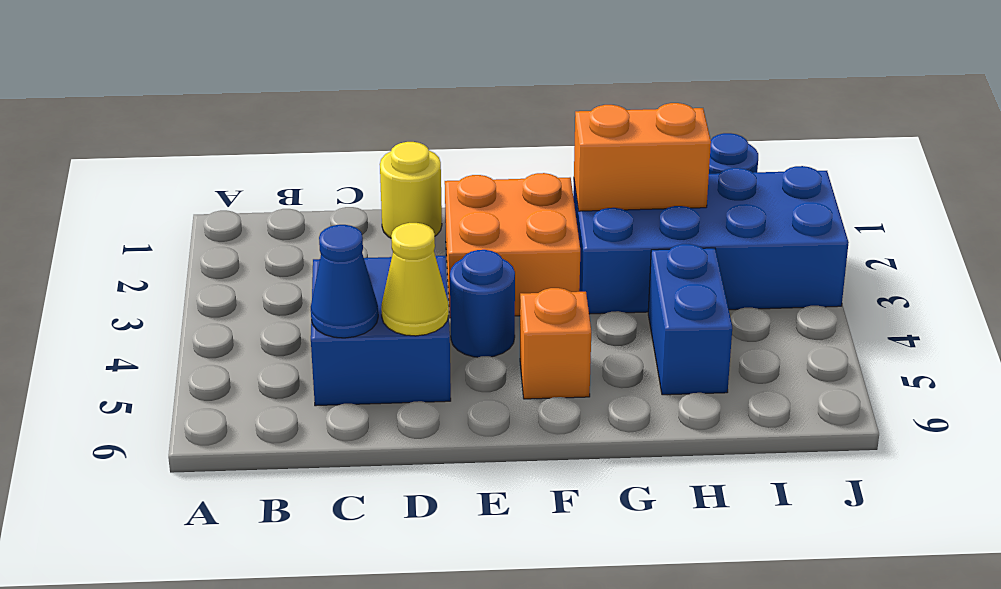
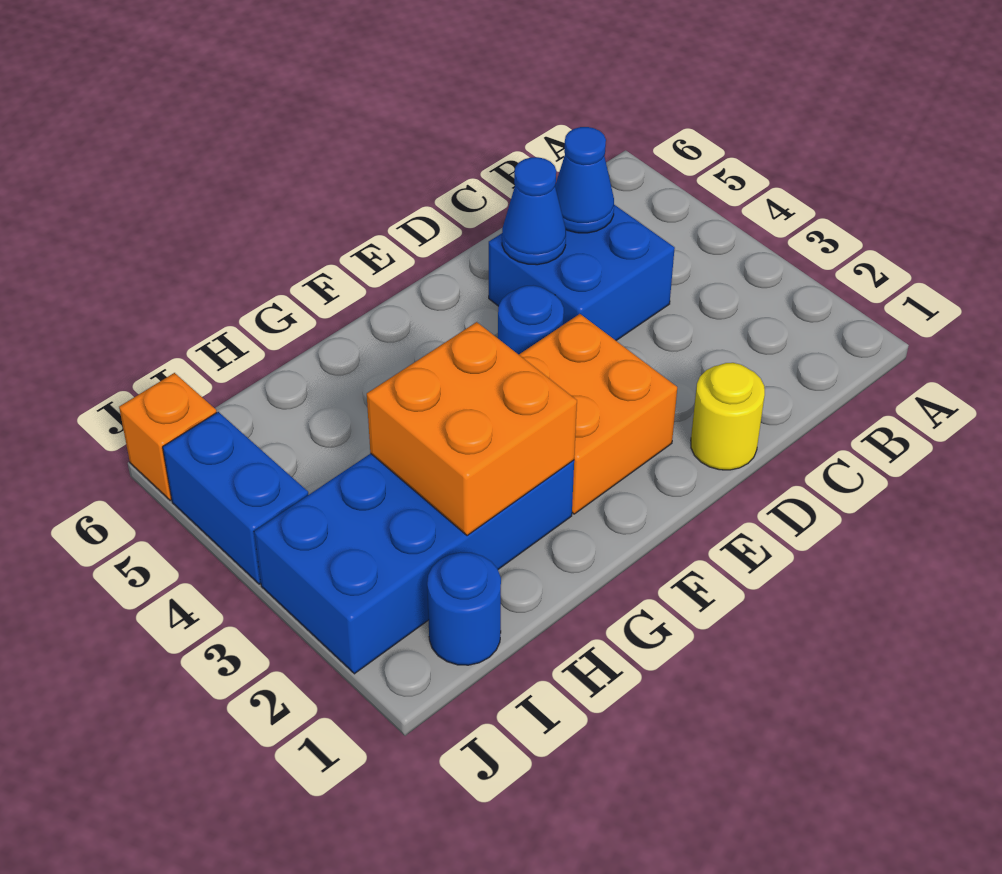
yellow 1x1 cone [381,223,449,336] -> blue 1x1 cone [502,157,566,265]
orange 1x1 brick [520,288,591,399] -> orange 1x1 brick moved to [119,373,217,501]
orange 1x2 brick [574,103,711,211] -> orange 2x2 brick [367,322,577,536]
blue 1x2 brick [648,244,732,395] -> blue 1x2 brick moved to [163,412,308,584]

